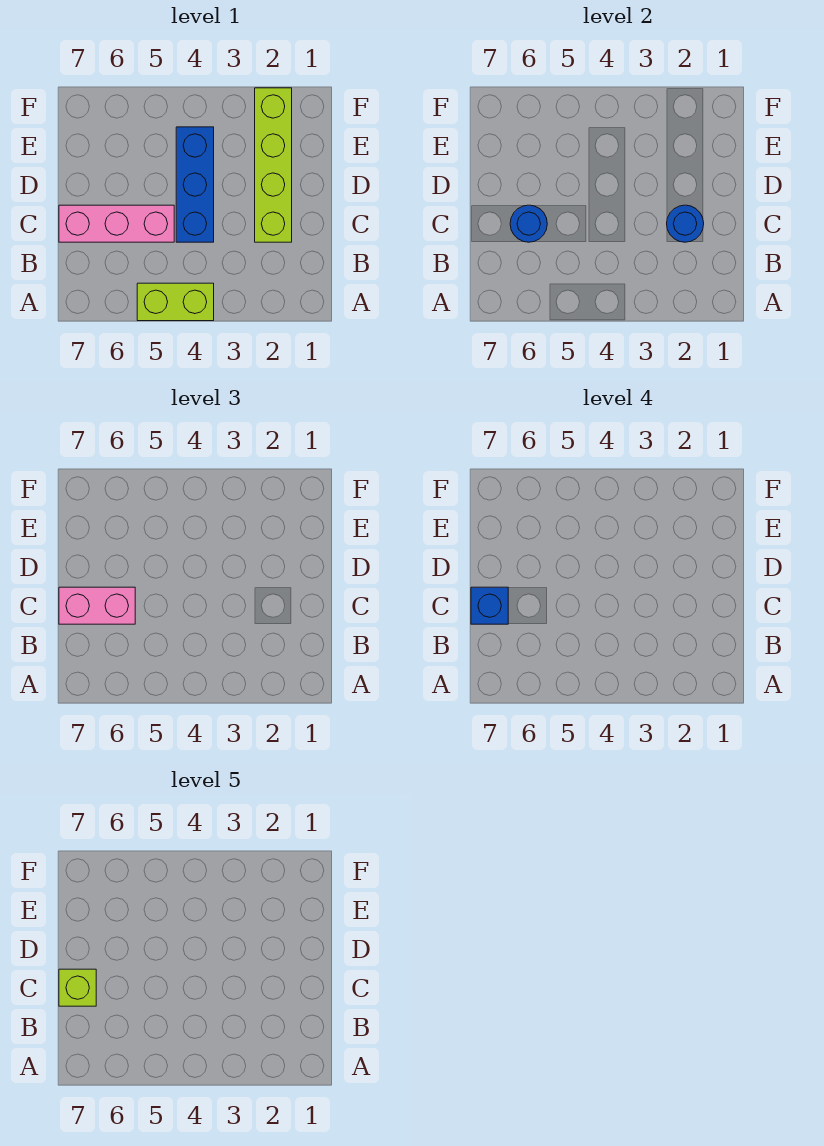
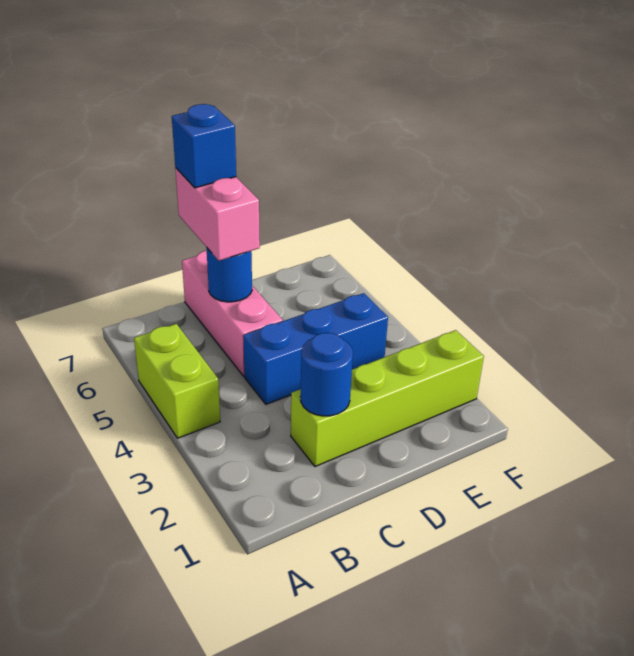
lime 1x1 brick [59,969,96,1006] -> none

